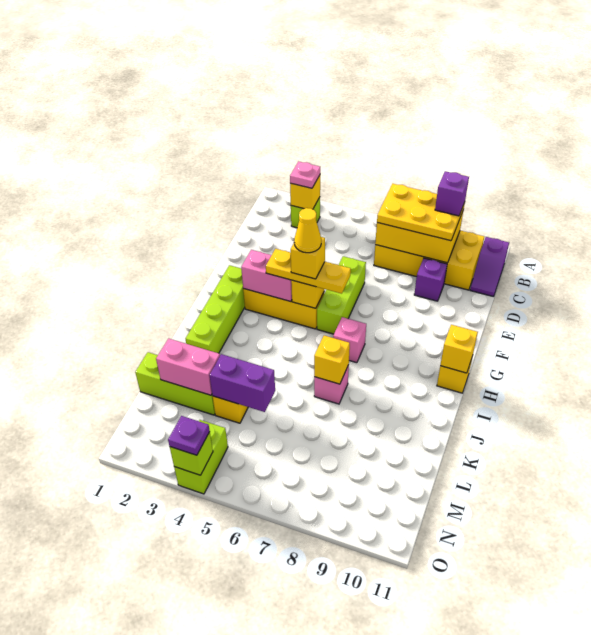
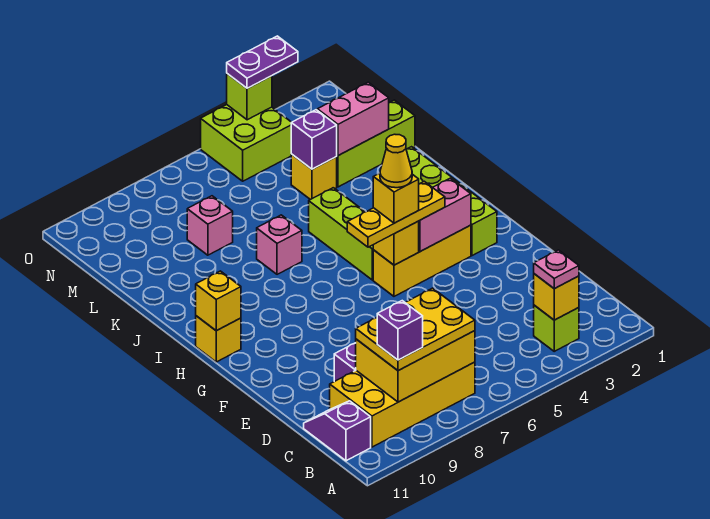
lime 1x3 brick [317,256,366,334] -> lime 1x3 brick moved to [309,188,373,280]
pink 1x1 brick [333,317,366,363] -> pink 1x1 brick moved to [187,196,233,255]
yellow 1x1 brick [314,335,350,384] -> none
purple 1x2 brick [209,354,275,412] -> purple 1x1 brick [291,110,337,169]
lime 1x2 brick [174,420,228,494] -> lime 2x2 brick [201,105,291,181]
purple 1x1 plate [168,416,210,455] -> purple 1x2 plate [227,36,298,88]

